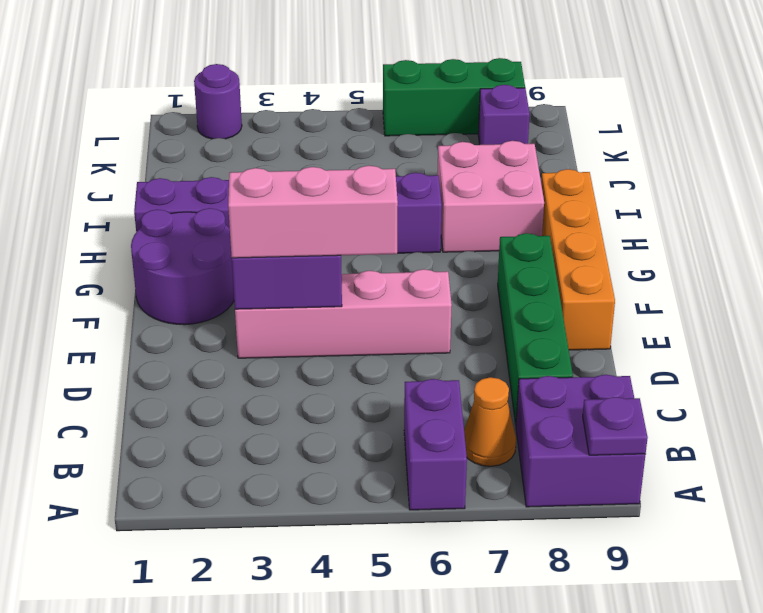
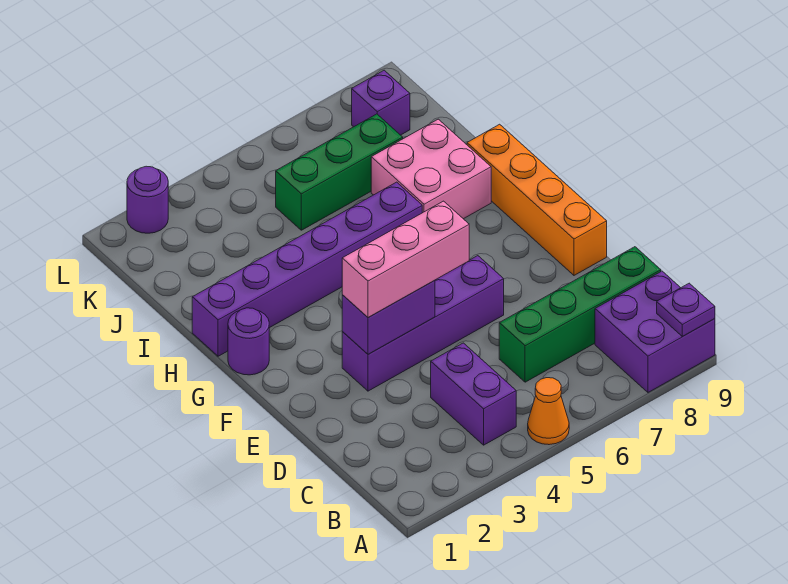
purple 1x2 brick [404,379,467,510] -> purple 1x2 brick moved to [431,343,516,445]
orange 1x1 cone [464,377,516,466] -> orange 1x1 cone moved to [528,378,569,445]
green 1x4 brick [498,233,573,424] -> green 1x4 brick turned to [499,247,661,382]
pink 1x4 brick [235,269,452,358] -> purple 1x4 brick [342,256,504,391]
purple 2x2 round brick [131,208,234,325] -> purple 1x1 round brick [228,308,269,375]
green 1x3 brick [383,58,525,136] -> green 1x3 brick moved to [276,114,403,230]

